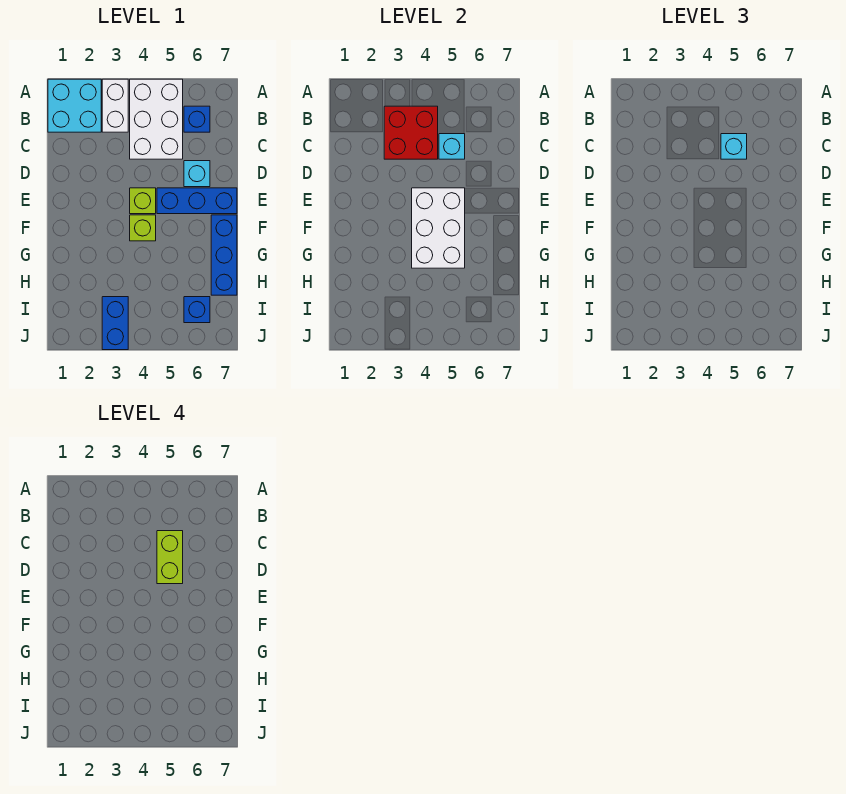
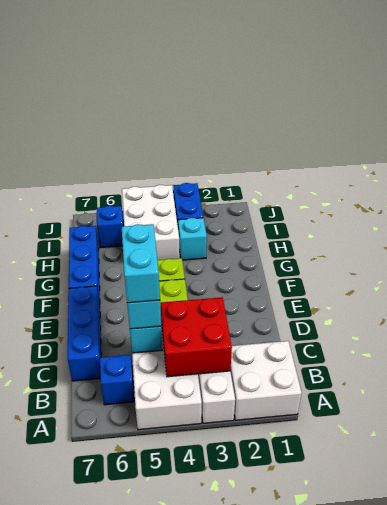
cyan 2x2 brick [48,79,101,132] -> white 2x2 brick [230,341,302,420]
lime 1x2 brick [157,531,183,584] -> cyan 1x2 brick [122,224,160,303]
cyan 1x1 brick [184,161,210,187] -> cyan 1x1 brick moved to [178,218,207,260]
white 2x3 brick [412,188,465,268] -> white 2x3 brick moved to [122,185,180,260]
blue 1x3 brick [157,188,237,214] -> blue 1x3 brick turned to [68,286,101,381]

